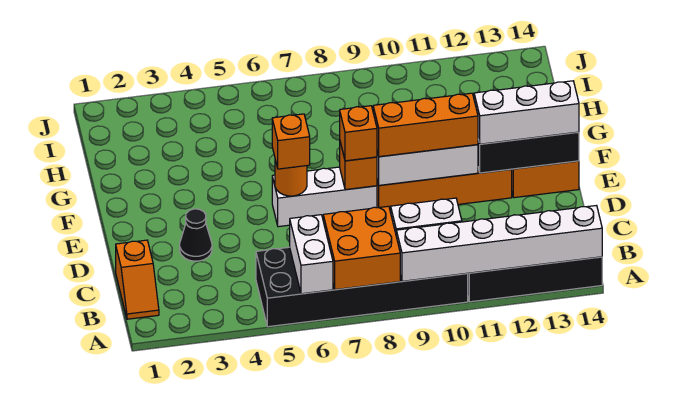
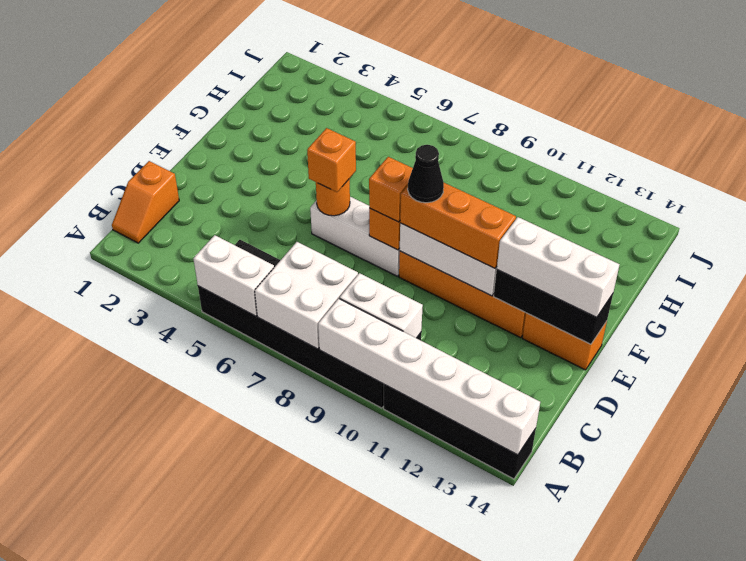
white 1x2 brick [290,215,333,294] -> white 1x2 brick turned to [193,235,274,316]
orange 2x2 brick [323,206,400,290] -> white 2x2 brick [255,242,358,349]
black 1x1 cone [180,209,212,261] -> black 1x1 cone moved to [408,145,444,203]

